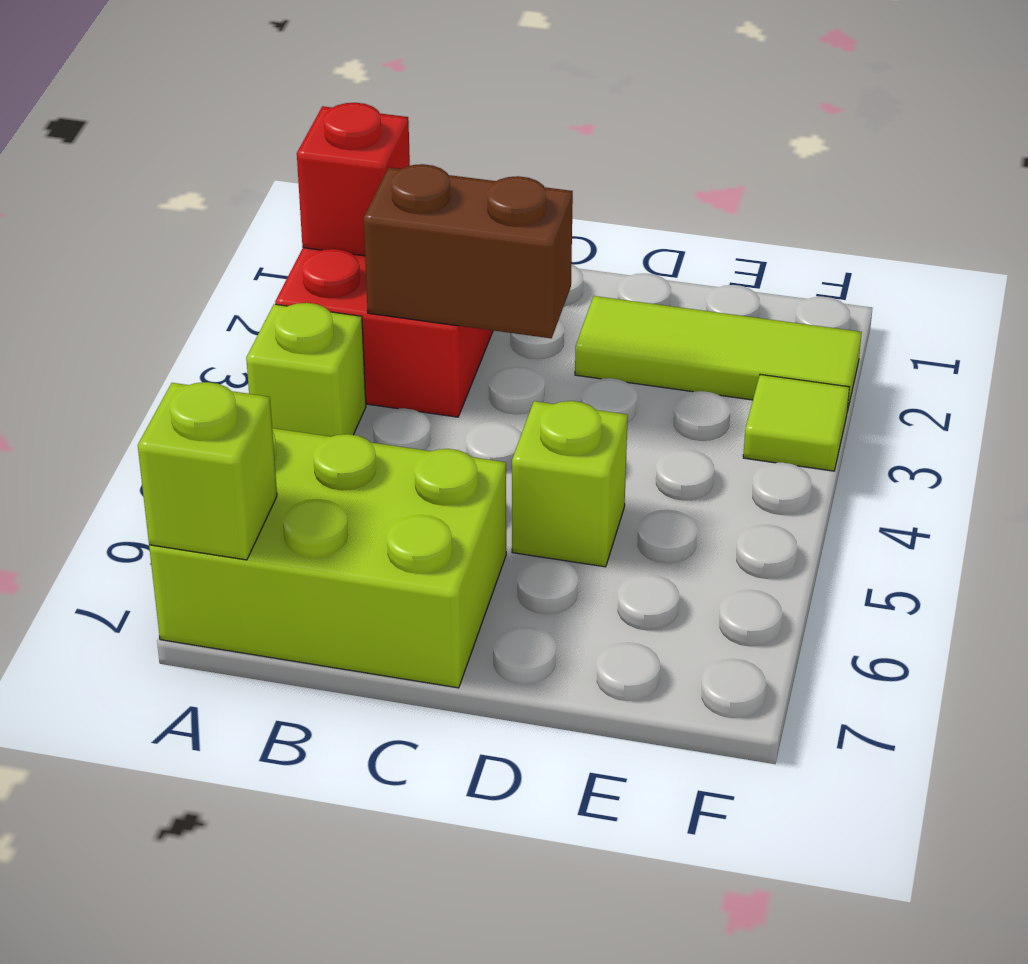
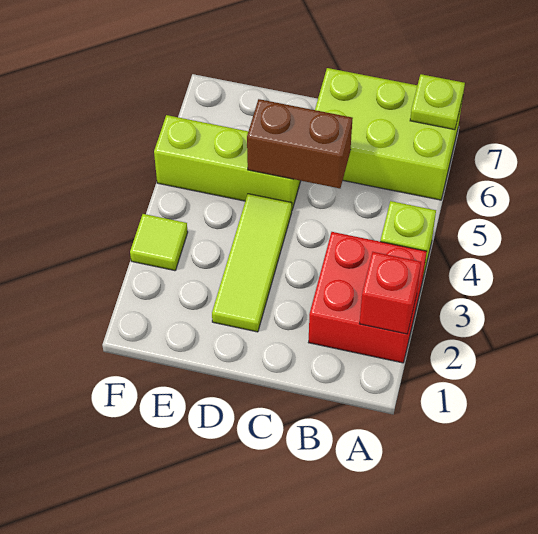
lime 1x1 brick [138,382,277,560] -> lime 1x1 plate [410,74,465,130]
brown 1x2 brick [364,164,573,338] -> brown 1x2 brick moved to [247,99,353,188]
lime 1x3 tile [575,296,862,412] -> lime 1x3 tile turned to [212,194,292,332]
lime 1x1 brick [512,401,628,567] -> lime 1x3 brick [154,115,301,210]

